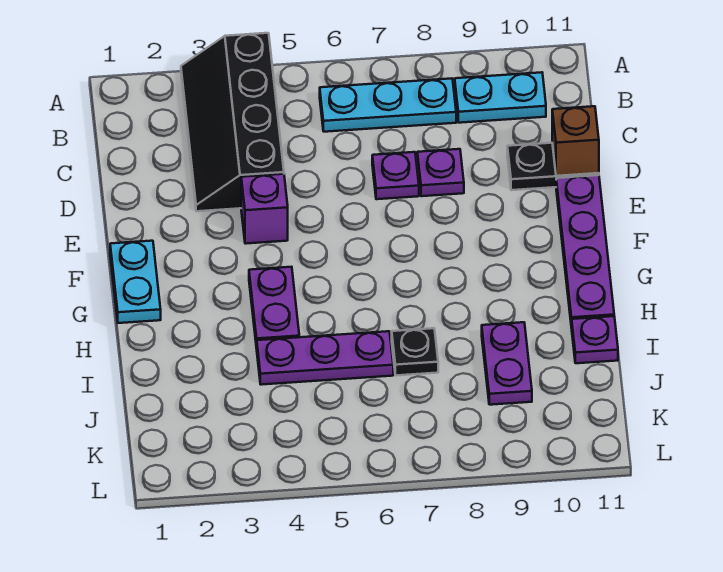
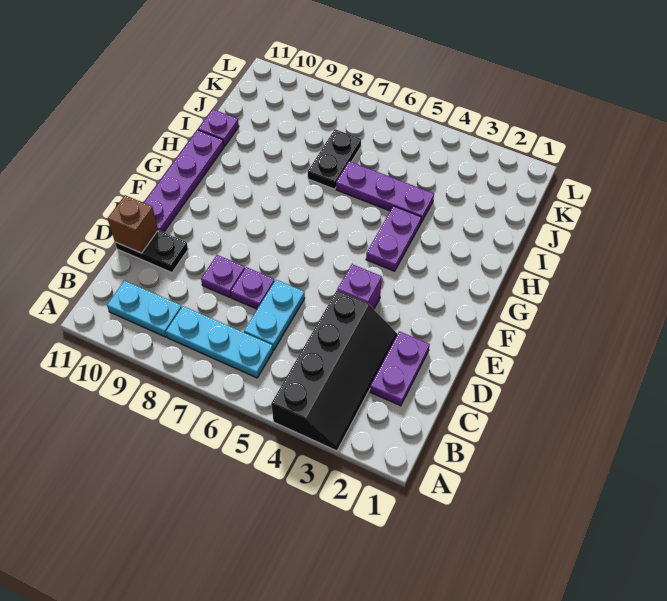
cyan 1x2 plate [110,241,161,323] -> cyan 1x2 plate moved to [244,280,305,350]
black 1x1 plate [392,328,438,375] -> black 1x2 plate [308,129,361,189]
purple 1x2 plate [482,322,532,405] -> purple 1x2 plate moved to [370,331,430,406]

